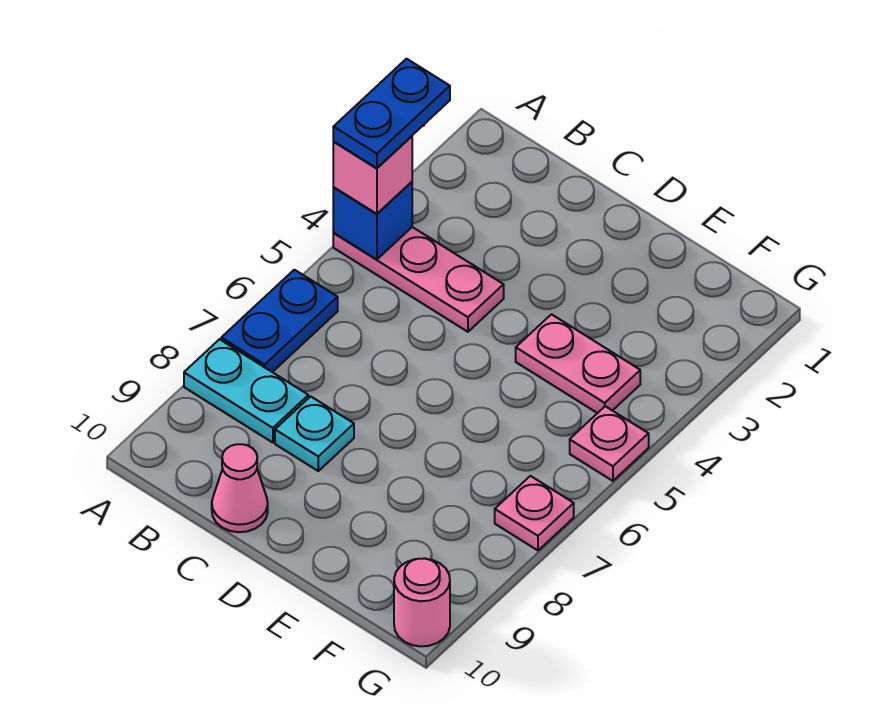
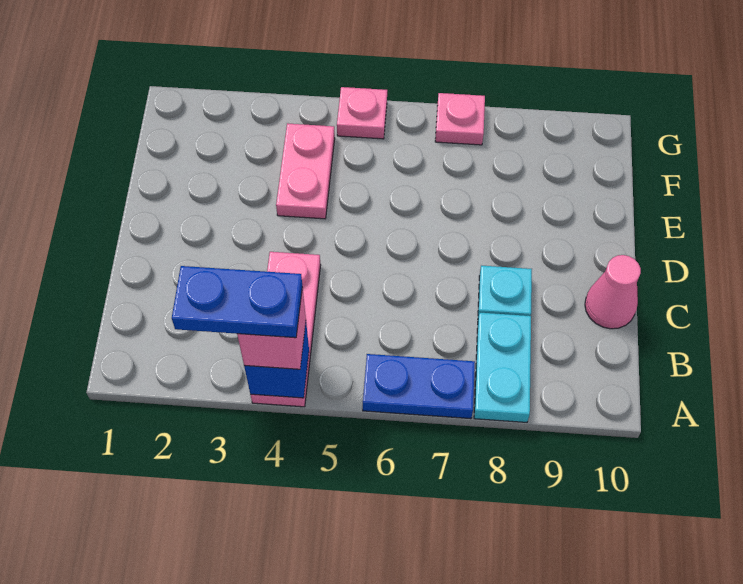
pink 1x1 round brick [394,558,450,646] -> none

